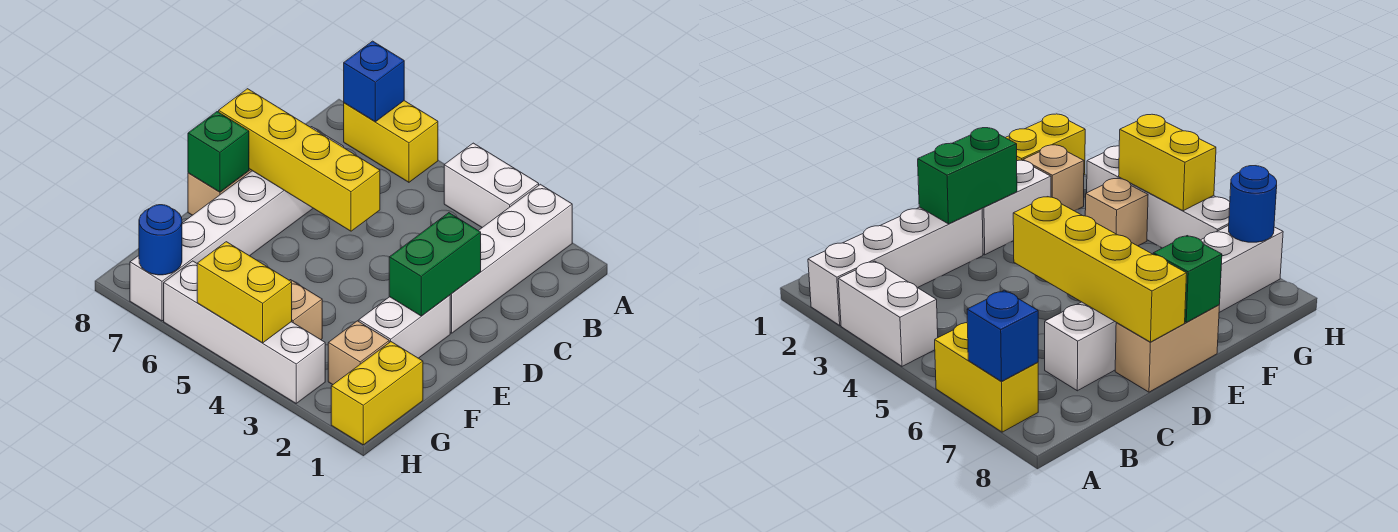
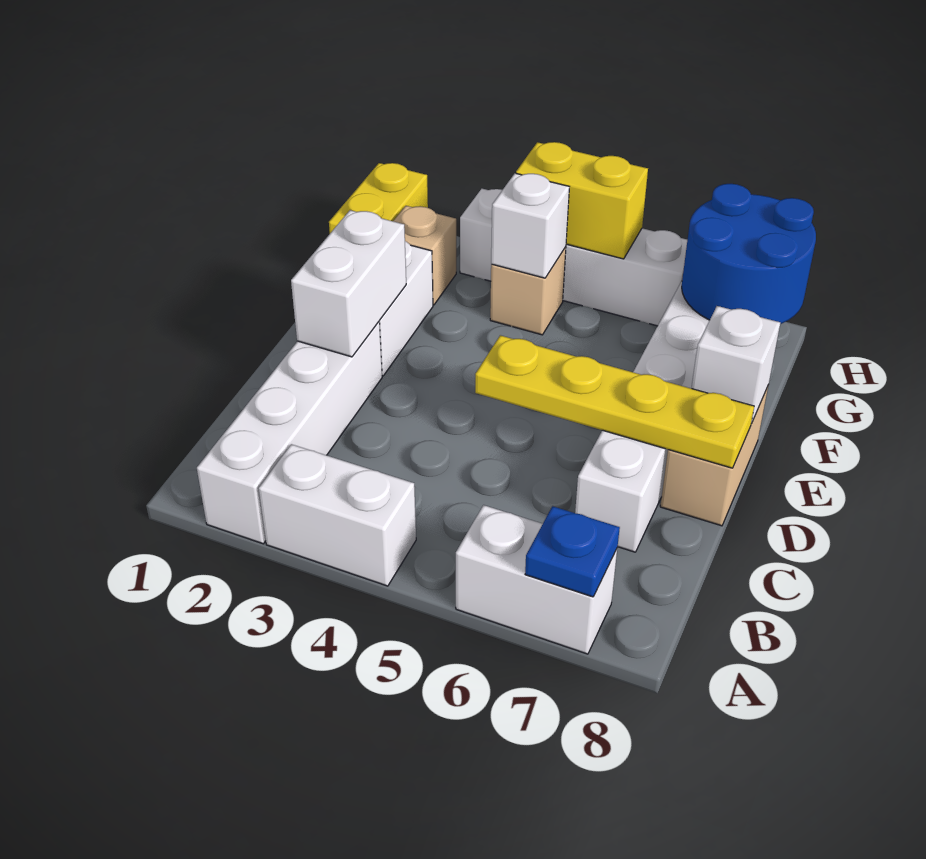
yellow 1x2 brick [344,101,438,182] -> white 1x2 brick [456,505,617,654]
blue 1x1 brick [344,41,404,122] -> blue 1x1 plate [525,506,620,597]
green 1x2 brick [389,213,481,316] -> white 1x2 brick [291,210,406,357]
yellow 1x4 brick [219,89,380,231] -> yellow 1x4 plate [475,335,754,468]
green 1x1 brick [188,112,249,192] -> white 1x1 brick [691,306,780,423]
none -> white 1x1 brick [491,173,569,278]
blue 1x1 round brick [139,205,182,275] -> blue 2x2 round brick [682,184,816,324]

